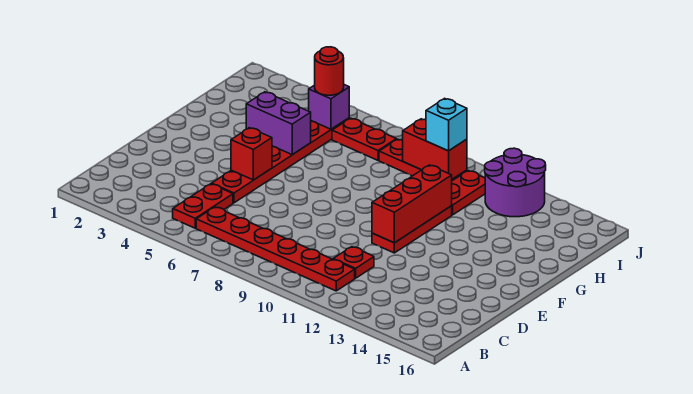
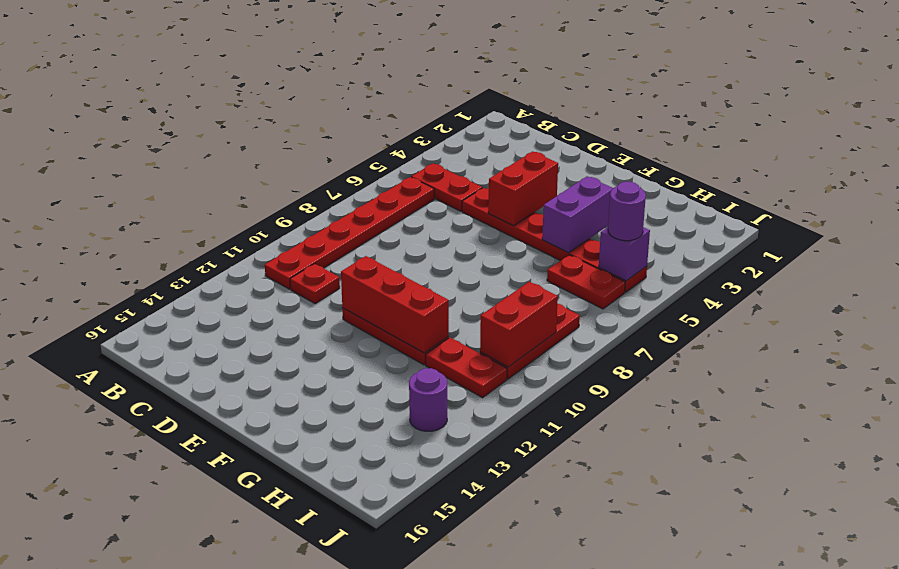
red 1x1 brick [231,128,272,180] -> red 1x2 brick [488,151,558,226]
red 1x1 round brick [315,47,344,95] -> purple 1x1 round brick [608,182,646,241]
red 1x2 plate [332,118,396,160] -> red 1x2 plate turned to [547,255,625,309]
cyan 1x1 brick [426,98,467,151] -> none
purple 2x2 round brick [485,148,546,217] -> purple 1x1 round brick [409,368,447,431]

